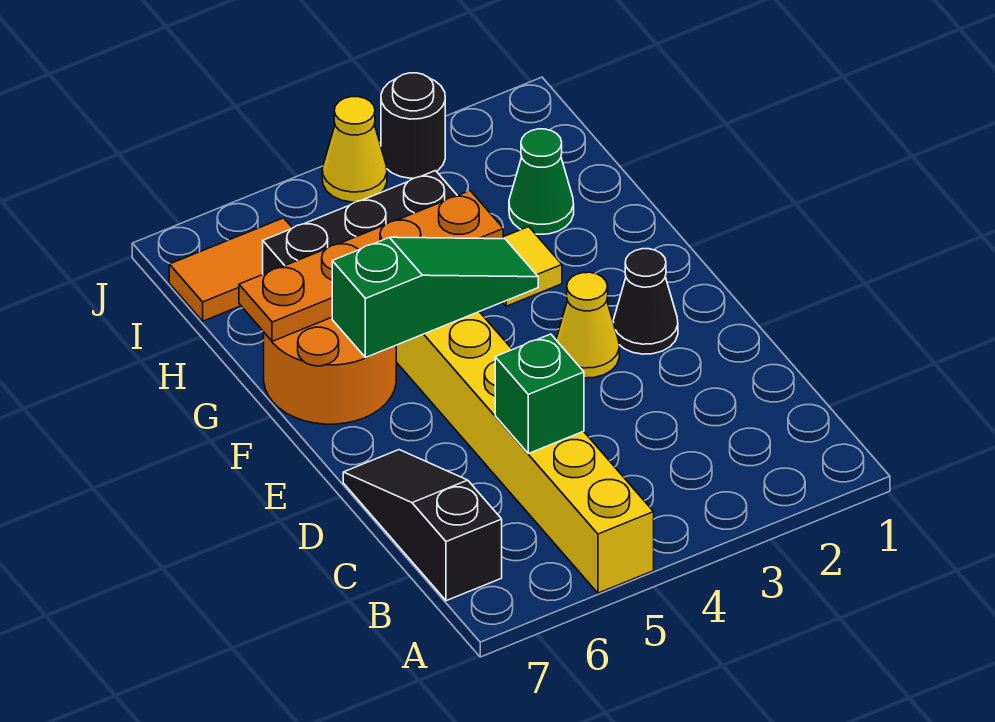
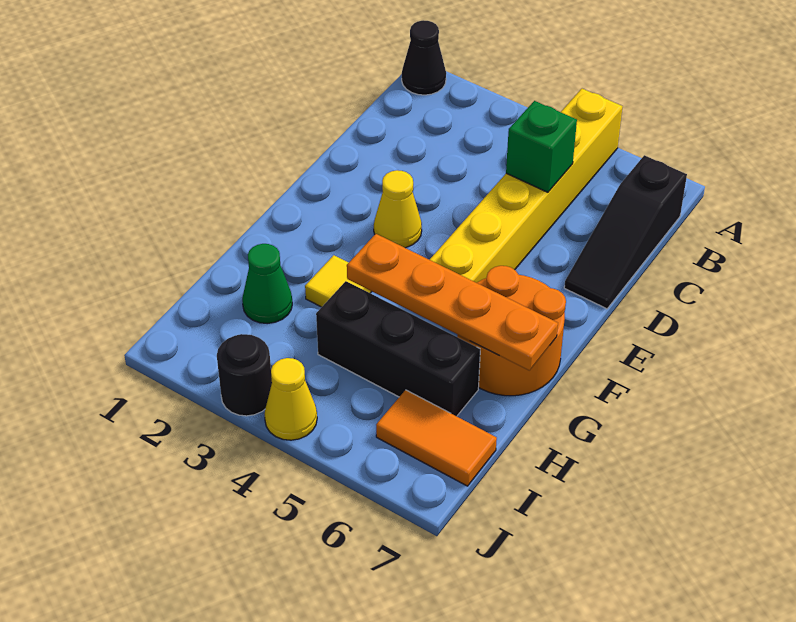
black 1x1 cone [613,249,678,354] -> black 1x1 cone moved to [402,20,446,95]
green 1x3 slope [332,237,538,358] -> none

